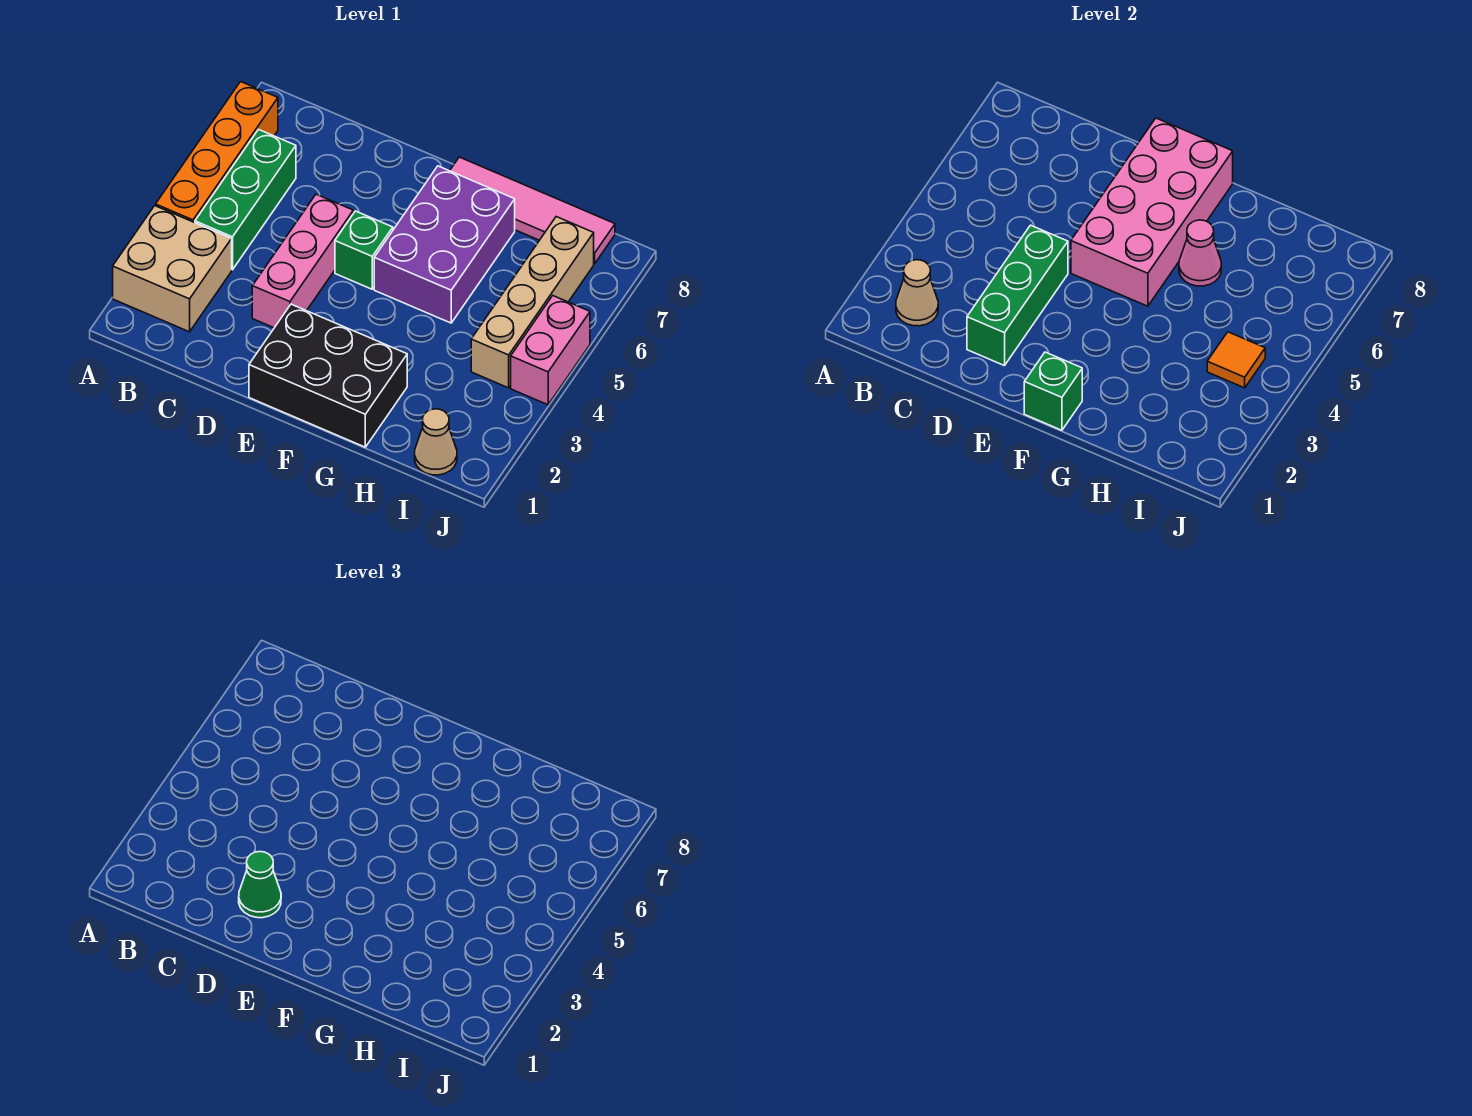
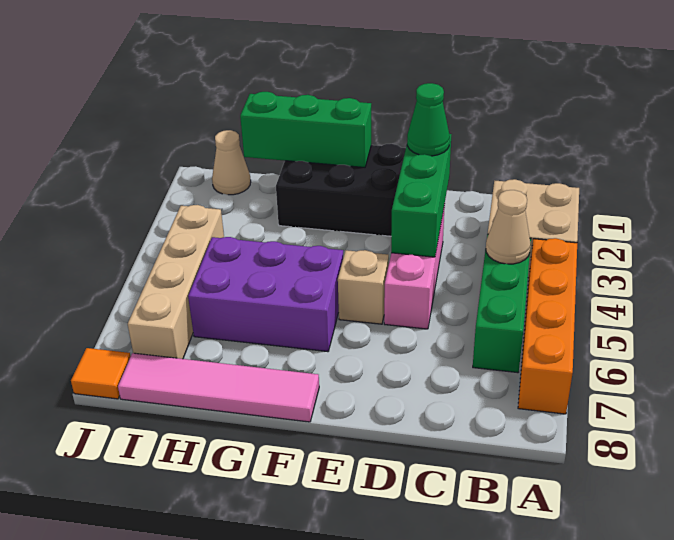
tan 1x1 cone [896,260,938,326] -> tan 1x1 cone moved to [486,190,531,264]
green 1x1 brick [335,211,393,289] -> tan 1x1 brick [338,250,389,324]
pink 2x4 brick [1071,118,1233,306] -> none
green 1x1 brick [1024,352,1082,430] -> green 1x3 brick [240,92,371,167]
purple 2x3 brick [374,166,515,323] -> purple 2x3 brick turned to [188,237,343,352]
pink 1x1 cone [1179,220,1221,286] -> none
orange 1x1 tile [1207,332,1265,388] -> orange 1x1 tile moved to [71,348,131,399]
pink 1x2 brick [511,296,590,405] -> none

